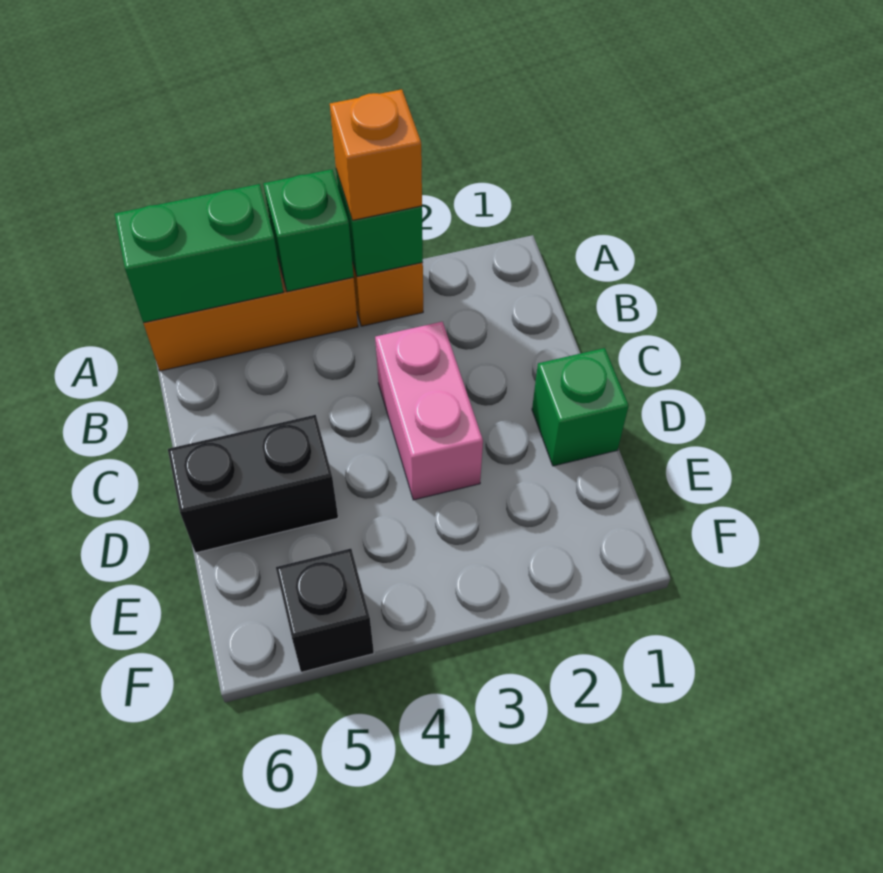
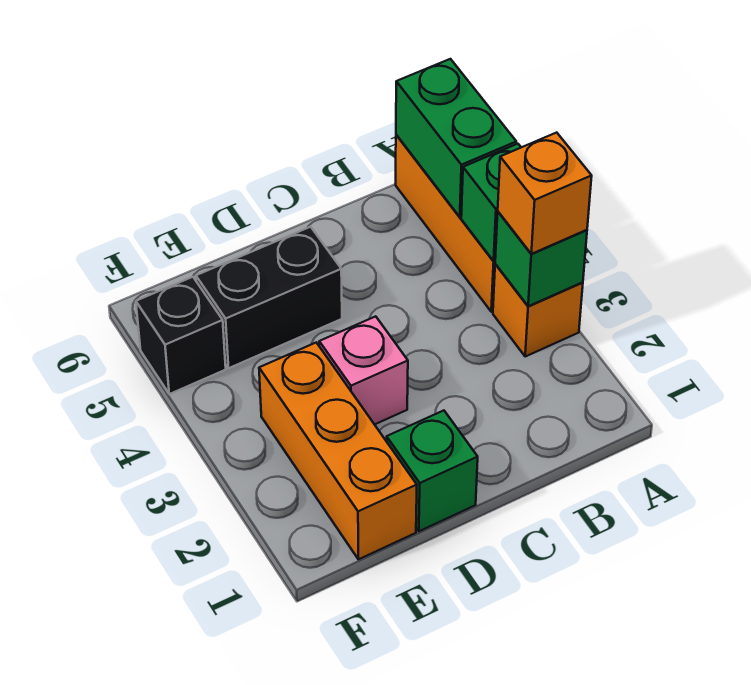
pink 1x2 brick [375,322,483,500] -> pink 1x1 brick [319,316,408,424]
black 1x2 brick [168,415,338,553] -> black 1x2 brick turned to [196,227,342,368]
none -> orange 1x3 brick [259,343,417,559]

